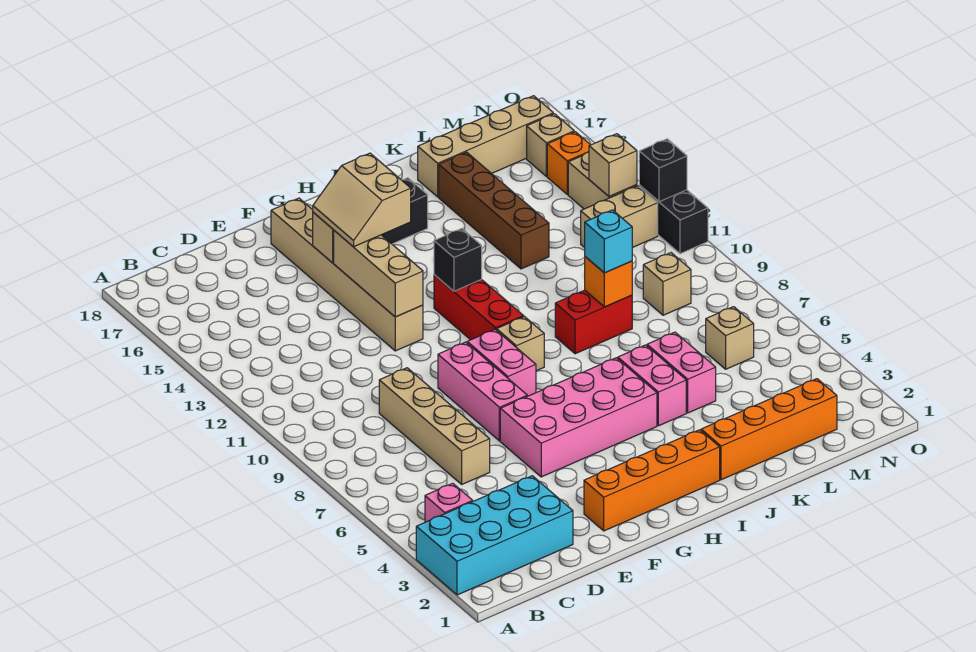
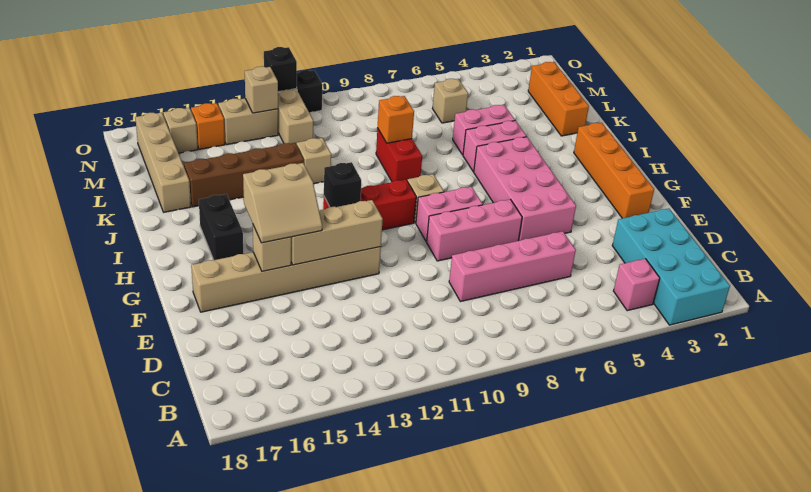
tan 1x4 brick [379,368,490,484] -> pink 1x4 brick [449,231,576,302]
orange 1x4 brick [701,379,837,480] -> orange 1x3 brick [528,62,589,136]
cyan 1x1 brick [585,210,632,273] -> none
tan 1x1 brick [643,253,691,315] -> tan 1x1 brick moved to [297,138,331,184]

